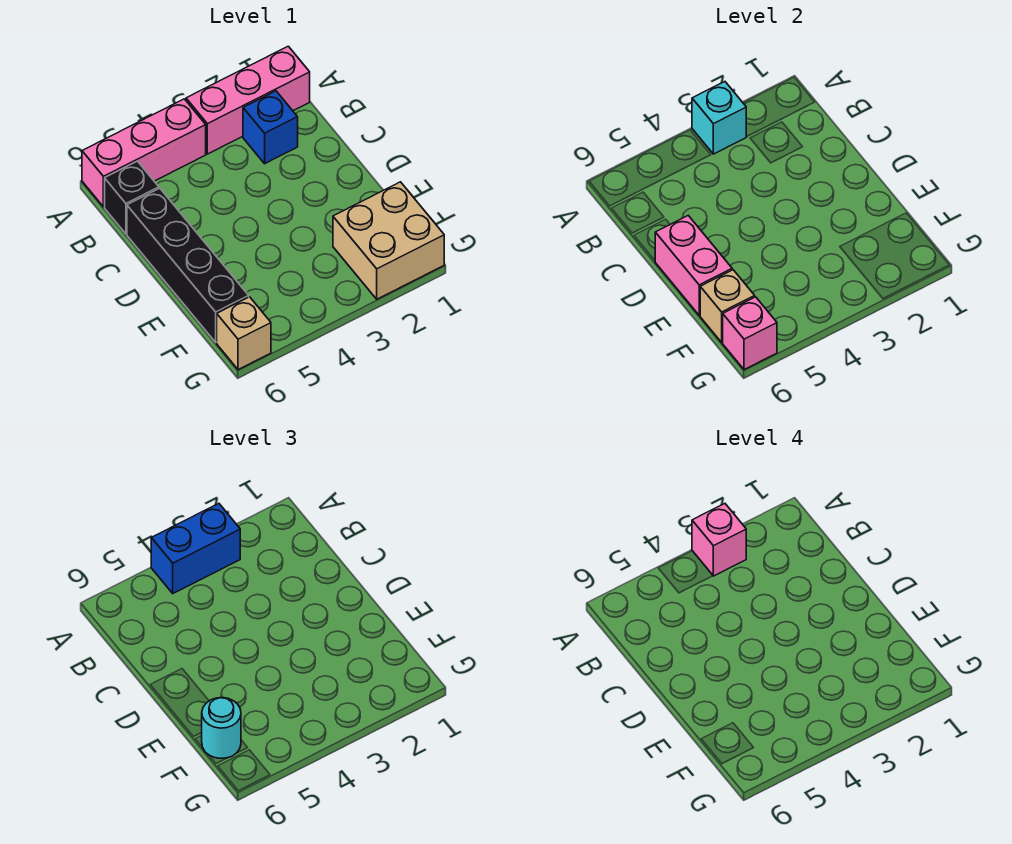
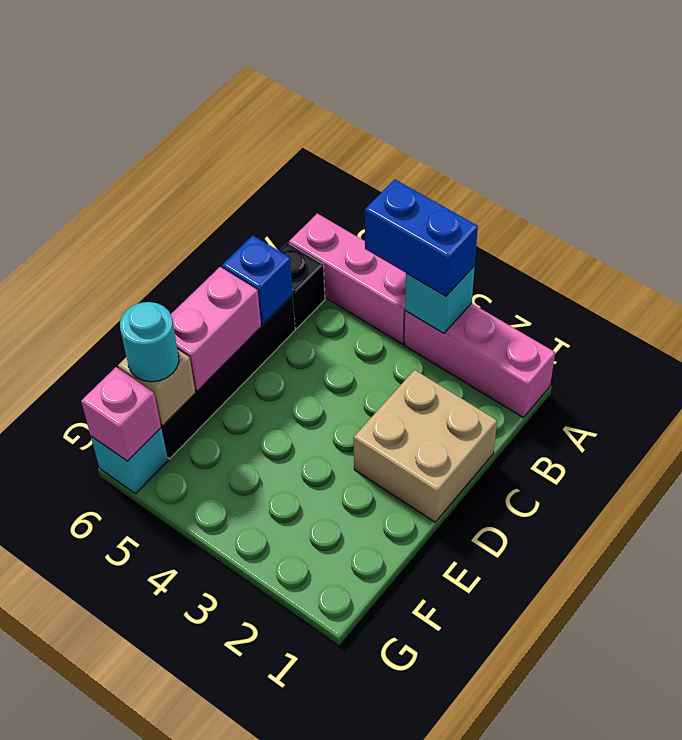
pink 1x1 brick [692,504,746,576] -> none
blue 1x1 brick [243,91,298,164] -> blue 1x1 brick moved to [222,235,293,325]
tan 2x2 brick [333,182,444,299] -> tan 2x2 brick moved to [353,370,497,522]
tan 1x1 brick [217,297,271,370] -> cyan 1x1 brick [91,428,168,494]

